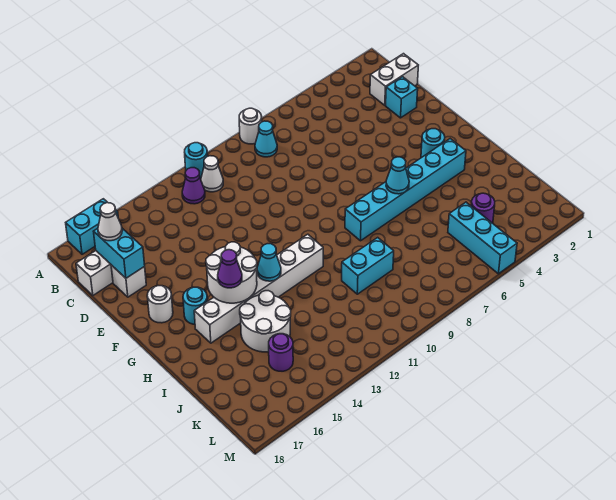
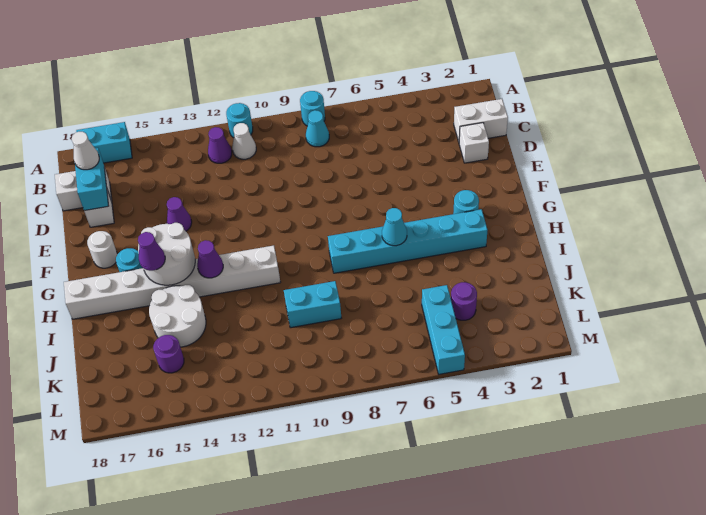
white 1x1 round brick [239,108,262,144] -> cyan 1x1 round brick [300,91,325,126]
cyan 1x1 brick [386,77,418,118] -> white 1x1 brick [459,123,489,163]
none -> purple 1x1 cone [167,197,192,231]
white 1x6 brick [194,234,323,343] -> white 1x8 brick [64,245,281,319]
cyan 1x1 cone [257,244,281,281] -> purple 1x1 cone [197,240,223,278]

